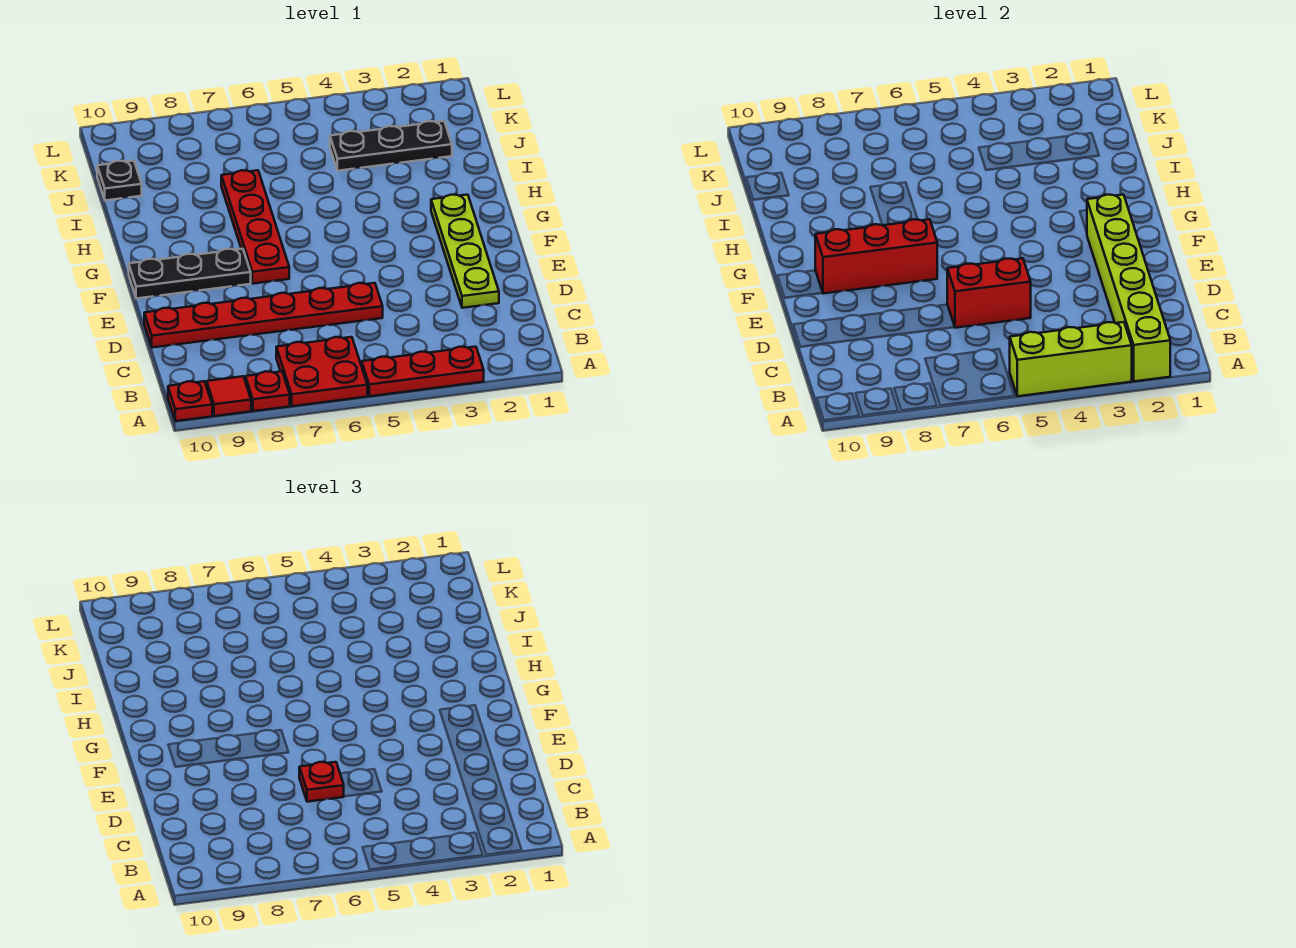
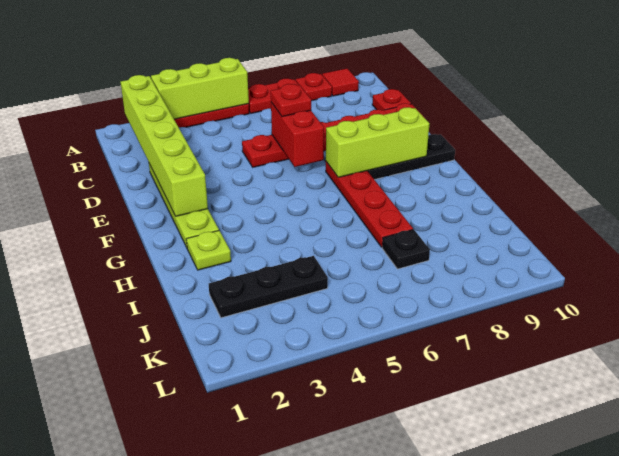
red 2x2 plate [276,337,367,406] -> red 1x2 plate [248,78,299,113]
red 1x1 plate [168,381,212,421] -> red 1x1 plate moved to [372,89,411,110]
red 1x2 brick [947,258,1031,328] -> red 1x2 brick turned to [271,102,324,167]
red 1x3 brick [815,219,937,294] -> lime 1x3 brick [326,107,430,177]
none -> lime 1x1 plate [186,231,231,270]
black 1x1 plate [97,161,142,200] -> black 1x1 plate moved to [382,229,430,269]

